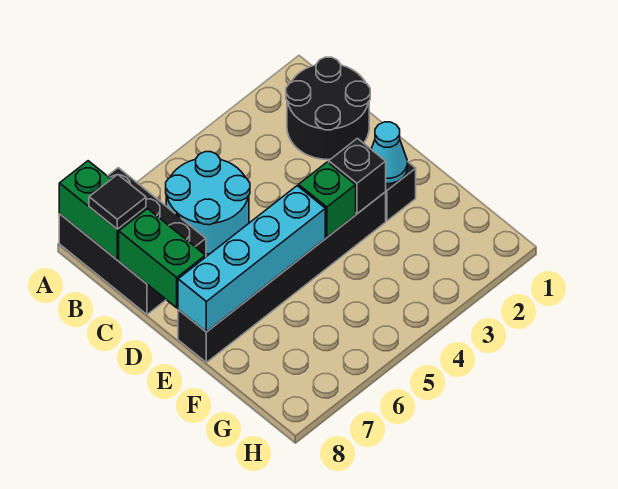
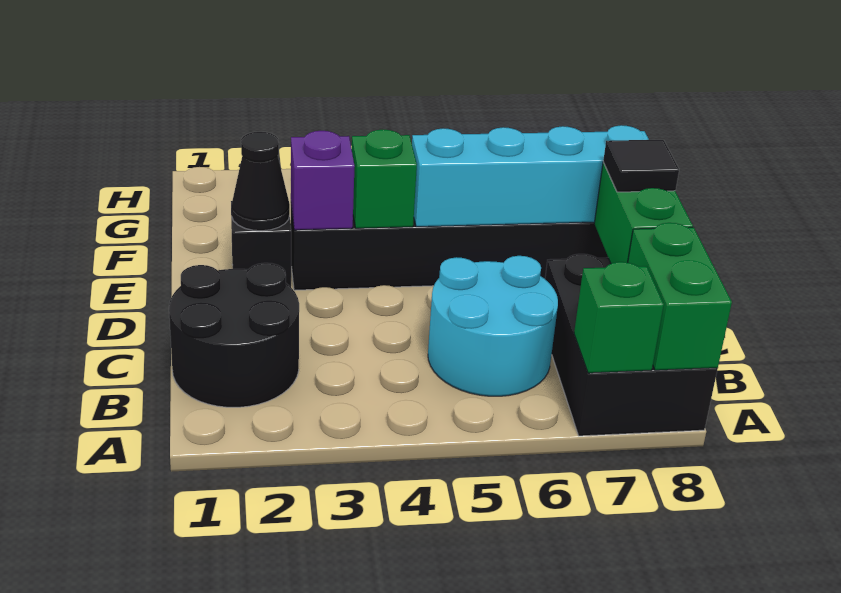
none -> green 1x1 brick [574,262,664,373]
black 1x1 tile [89,174,146,229] -> black 1x1 tile moved to [603,140,679,192]
cyan 1x1 cone [371,122,407,184] -> black 1x1 cone [231,132,290,231]
black 1x1 brick [329,138,386,214] -> purple 1x1 brick [291,131,355,230]

